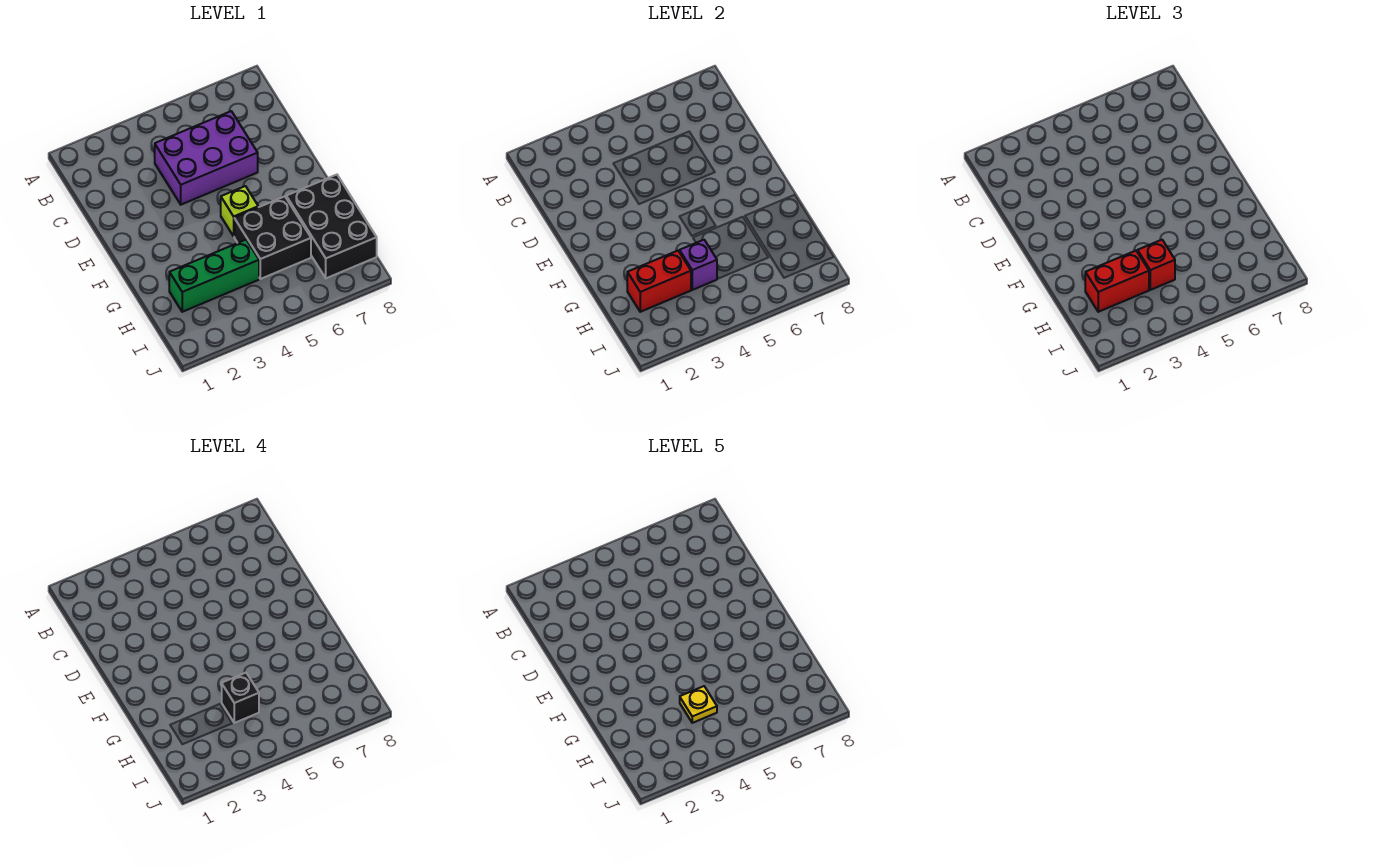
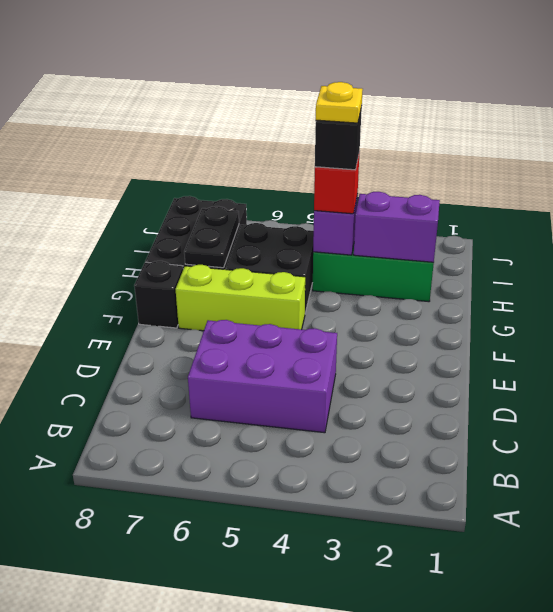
lime 1x1 brick [221,186,258,236] -> lime 1x3 brick [176,265,305,331]
none -> black 1x1 brick [134,261,183,328]
none -> black 1x2 plate [184,206,239,268]
red 1x2 brick [627,251,691,312] -> purple 1x2 brick [354,192,440,262]
red 1x2 brick [1085,251,1149,312] -> none

